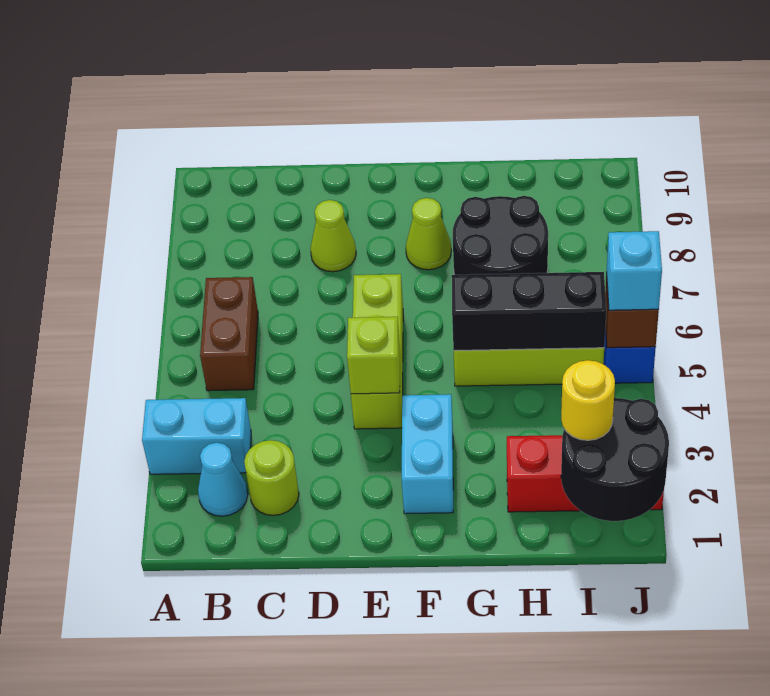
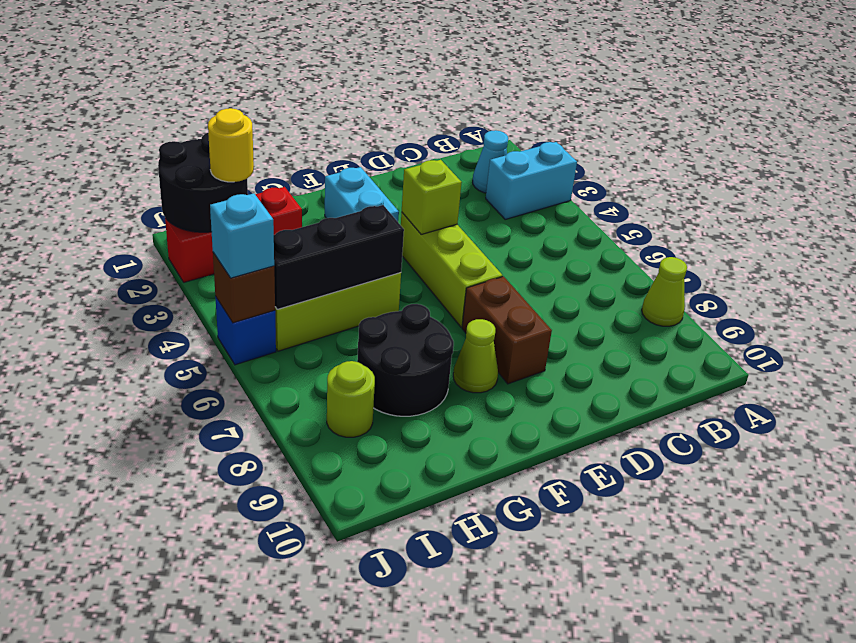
brown 1x2 brick [200,277,258,391] -> brown 1x2 brick moved to [462,276,552,384]
lime 1x1 round brick [244,440,299,516] -> lime 1x1 round brick moved to [327,361,375,437]
lime 1x1 cone [310,200,356,272] -> lime 1x1 cone moved to [642,257,687,326]

